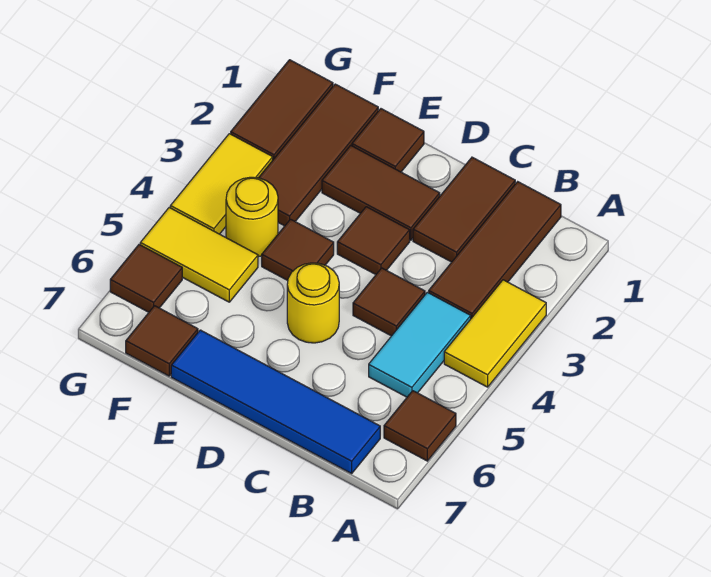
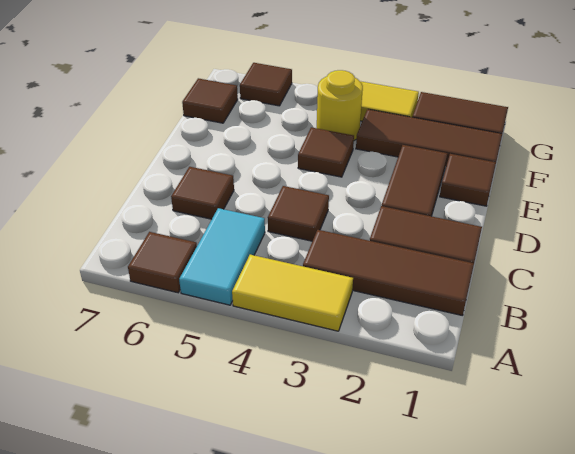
cyan 1x2 tile [369,292,471,397] -> cyan 1x2 tile turned to [179,208,265,305]
blue 1x4 tile [171,330,380,473] -> none
brown 1x1 tile [337,207,410,274] -> brown 1x1 tile moved to [171,167,234,219]
yellow 1x1 round brick [287,263,339,343] -> none
yellow 1x2 tile [140,208,258,302] -> none

